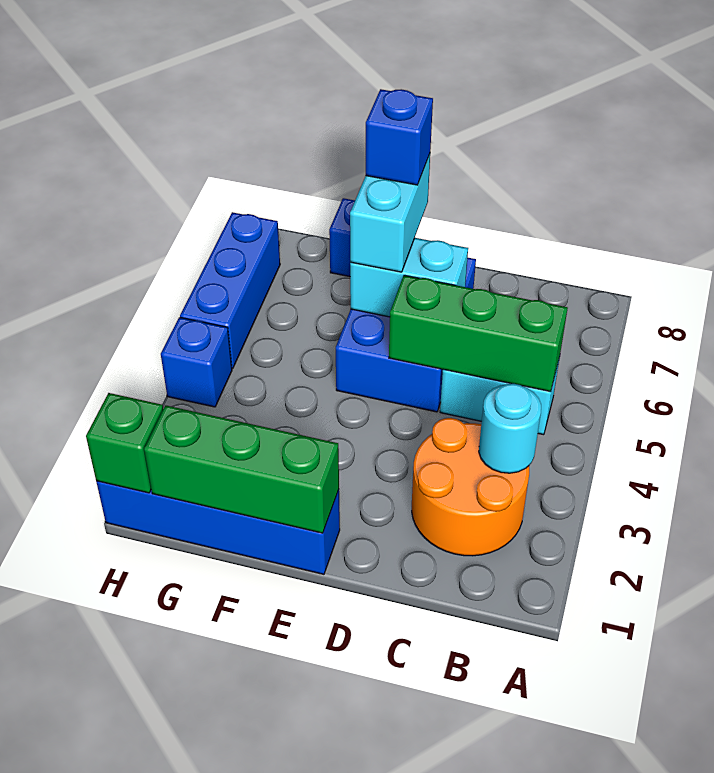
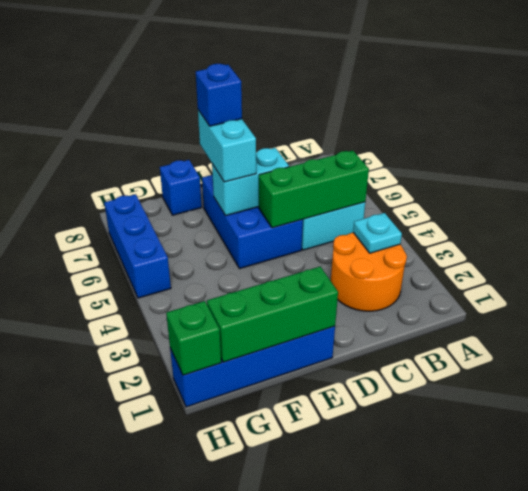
cyan 1x1 round brick [479,384,541,473] -> cyan 1x1 plate [353,213,402,253]
blue 1x1 brick [161,317,232,407] -> none

